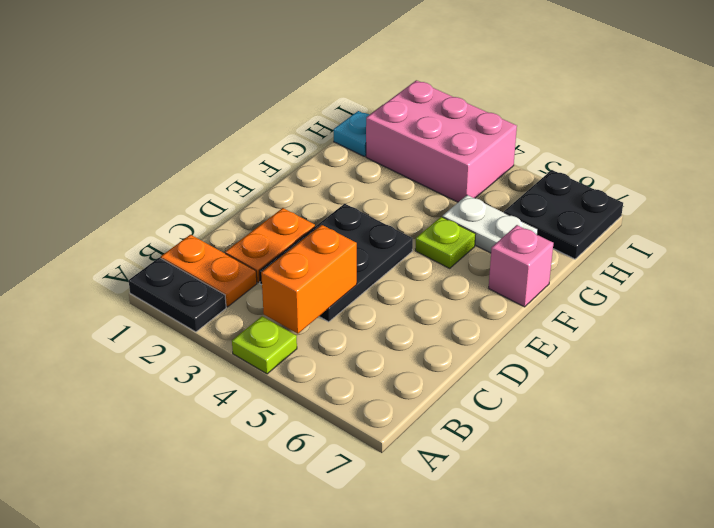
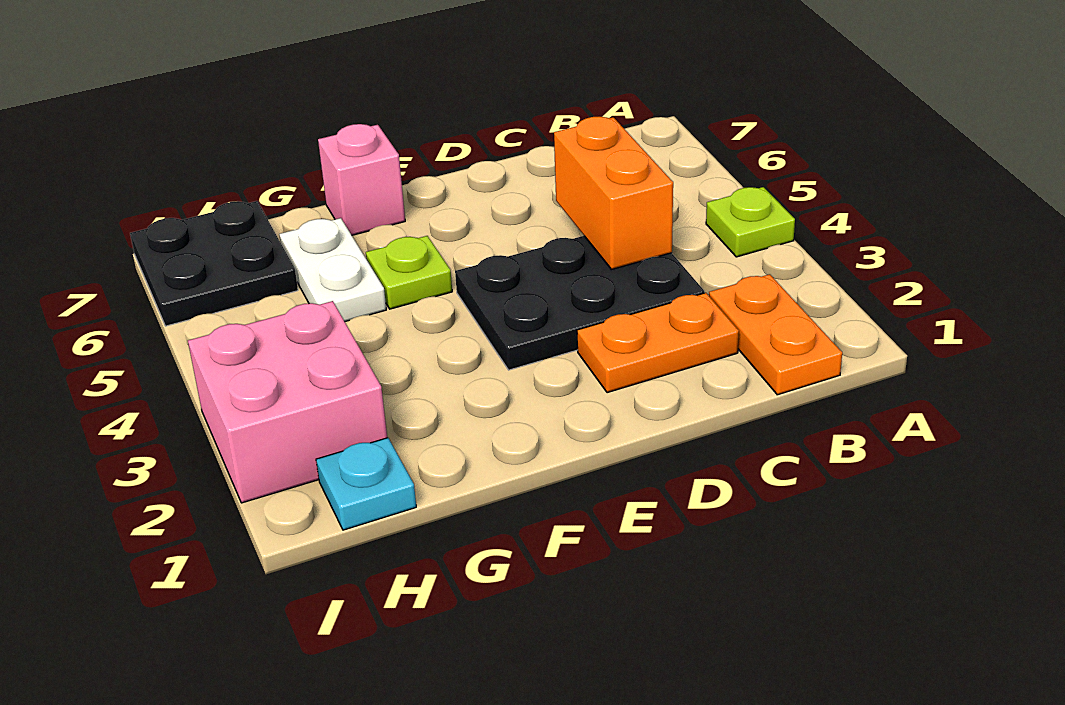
black 1x2 plate [128,258,226,332] -> none
orange 1x2 brick [261,225,357,334] -> orange 1x2 brick turned to [554,117,673,270]
pink 2x3 brick [366,80,517,202] -> pink 2x2 brick [188,301,387,503]

